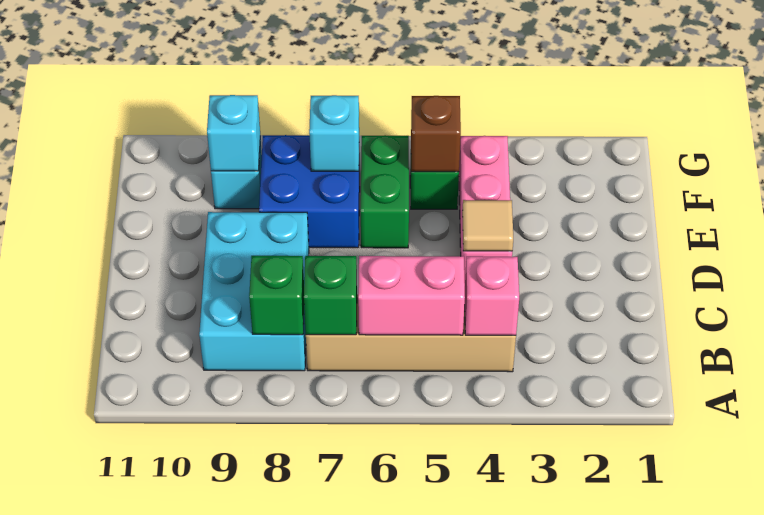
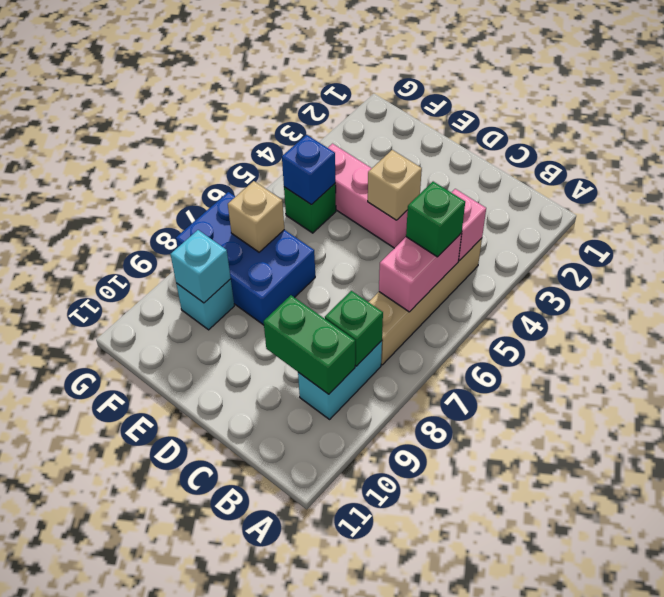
green 1x1 brick [304,256,357,335] -> green 1x1 brick moved to [406,182,465,257]
cyan 2x3 brick [199,212,309,371] -> cyan 1x2 brick [298,341,382,419]
tan 1x1 tile [462,200,513,251] -> tan 1x1 brick [368,150,422,220]
green 1x2 brick [361,135,409,248] -> green 1x2 brick moved to [263,295,355,394]
blue 2x2 brick [259,135,360,248] -> blue 2x3 brick [176,192,315,325]
brown 1x1 brick [411,96,461,172] -> blue 1x1 brick [282,135,335,205]
cyan 1x1 brick [309,95,359,171] -> tan 1x1 brick [228,181,284,252]

